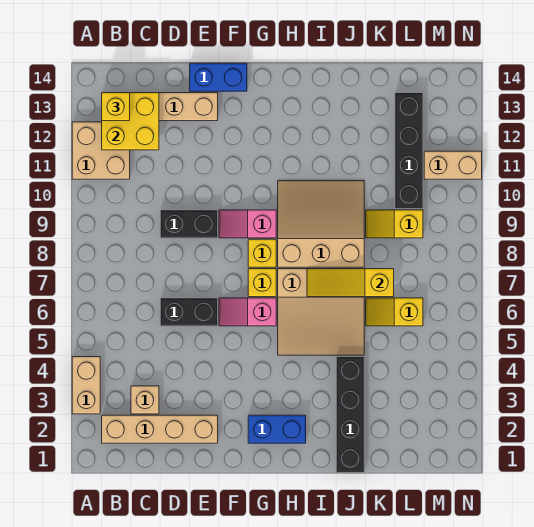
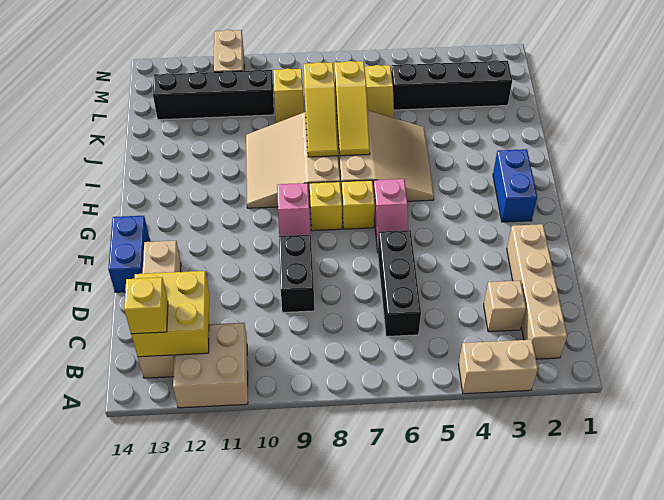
black 1x2 brick [160,298,218,326] -> black 1x3 brick [378,230,421,337]
none -> yellow 1x3 slope [304,62,338,157]
black 1x4 brick [336,357,364,473] -> black 1x4 brick moved to [391,60,512,110]

